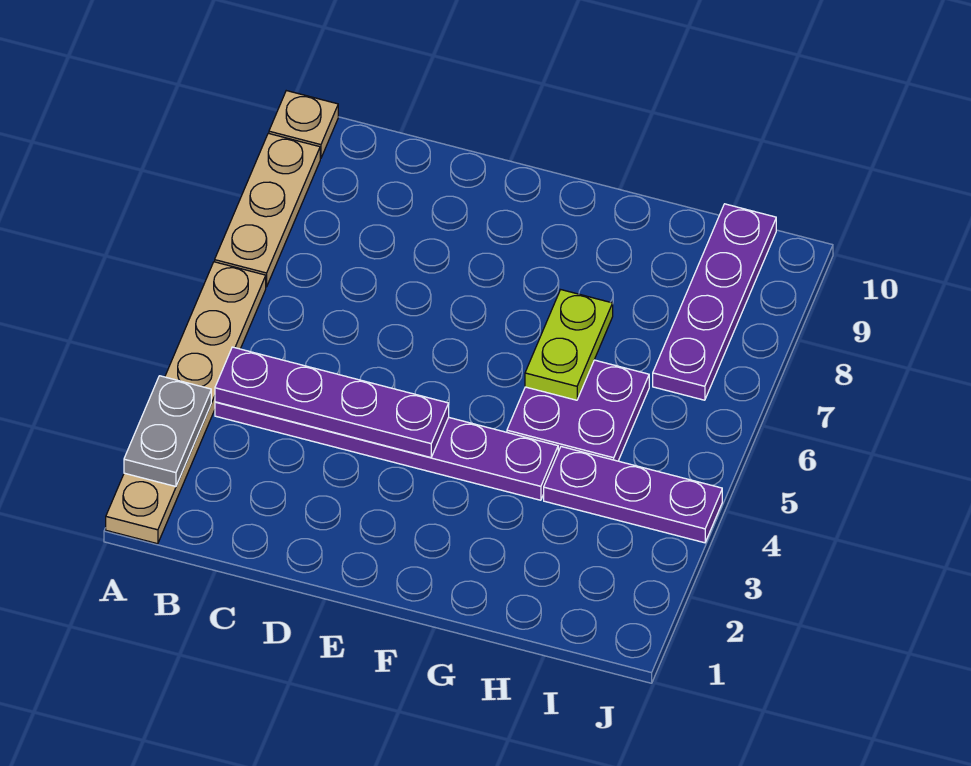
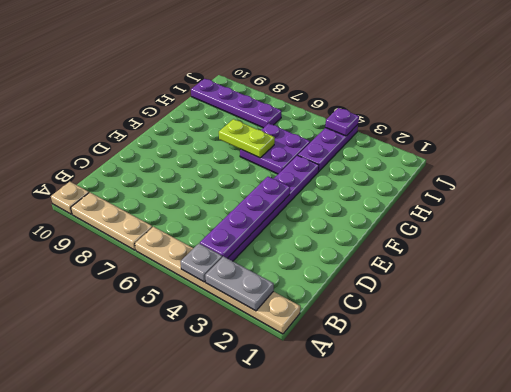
none -> grey 1x1 plate [180,244,222,282]
none -> purple 1x1 plate [325,108,359,136]

